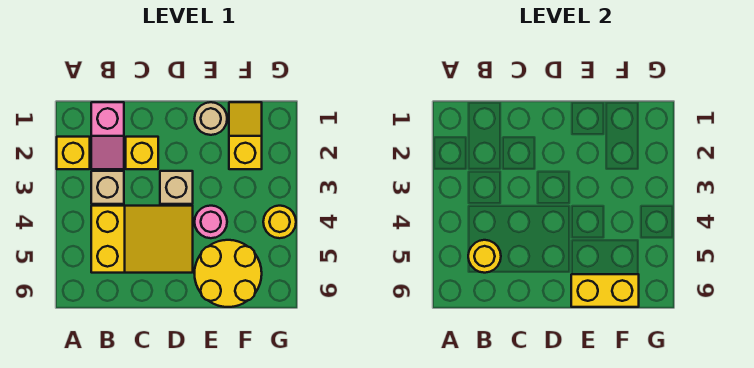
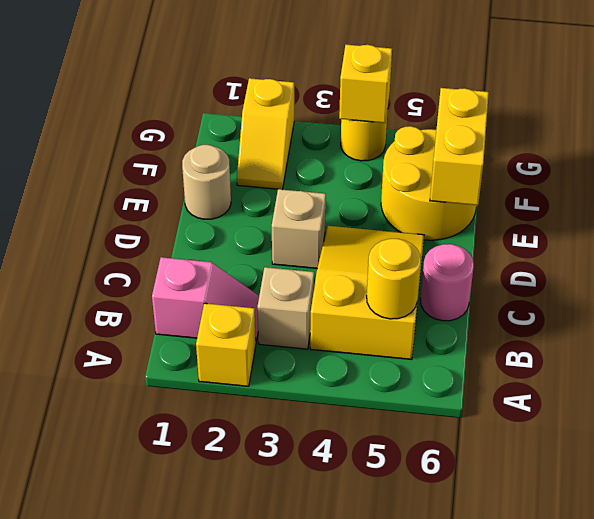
yellow 1x1 brick [126,137,158,169] -> yellow 1x1 brick moved to [339,45,392,123]
pink 1x1 round brick [195,206,227,238] -> pink 1x1 round brick moved to [420,244,474,321]
yellow 1x2 slope [229,102,262,169] -> yellow 1x2 slope turned to [237,78,294,190]

